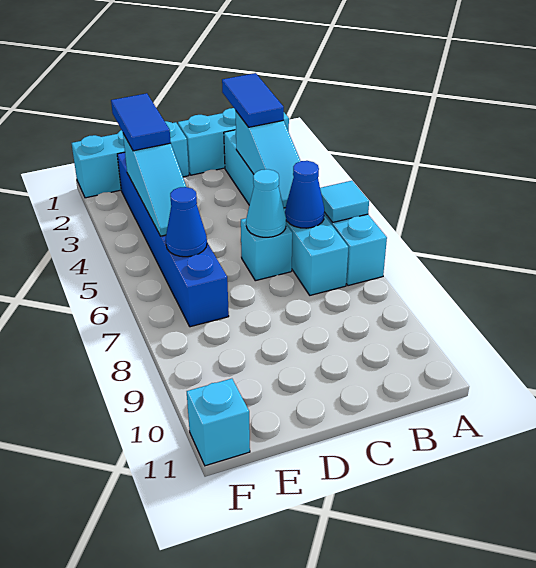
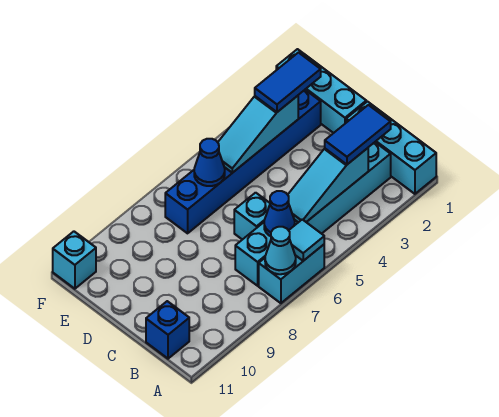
none -> blue 1x1 brick [146,301,189,359]
cyan 1x1 cone [246,169,286,237] -> cyan 1x1 cone moved to [265,227,296,274]

